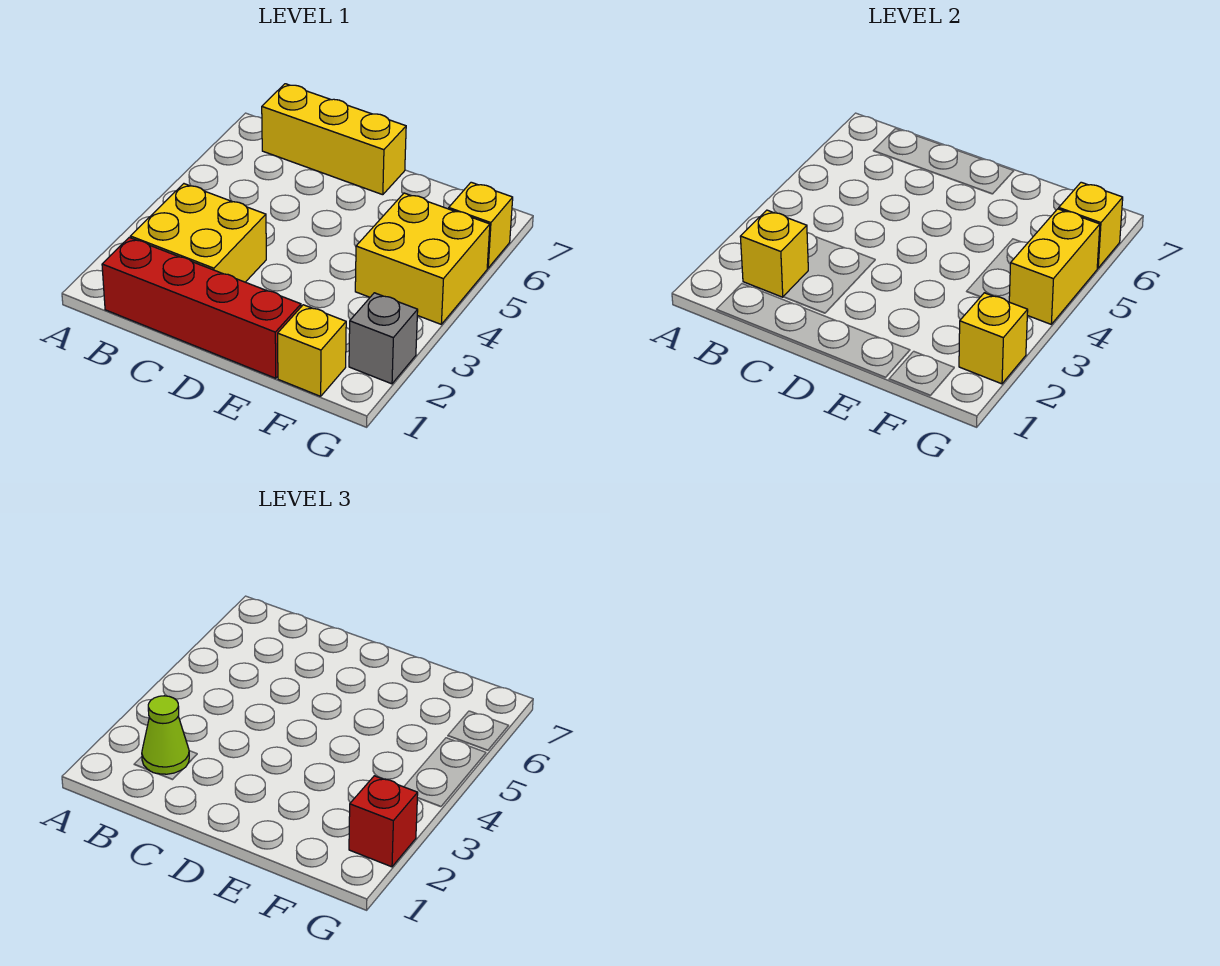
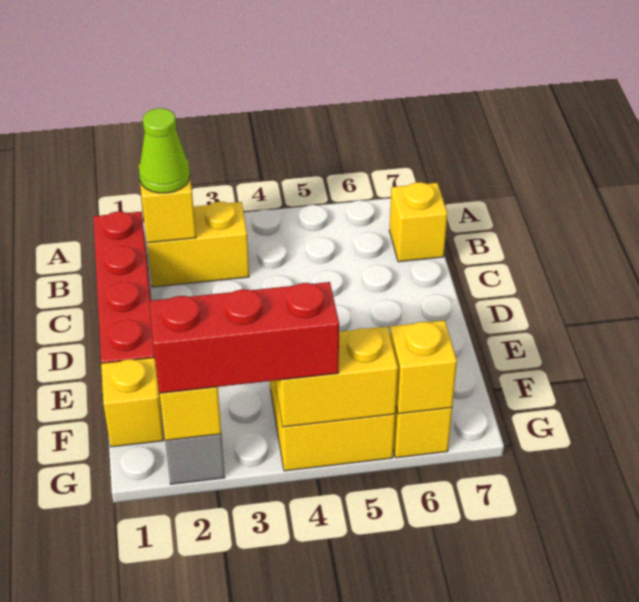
yellow 2x2 brick [130,184,266,282] -> yellow 1x2 brick [147,202,249,287]
yellow 1x3 brick [262,84,406,195] -> yellow 1x1 brick [389,182,447,262]
red 1x1 brick [349,776,418,867] -> red 1x3 brick [150,282,339,393]

